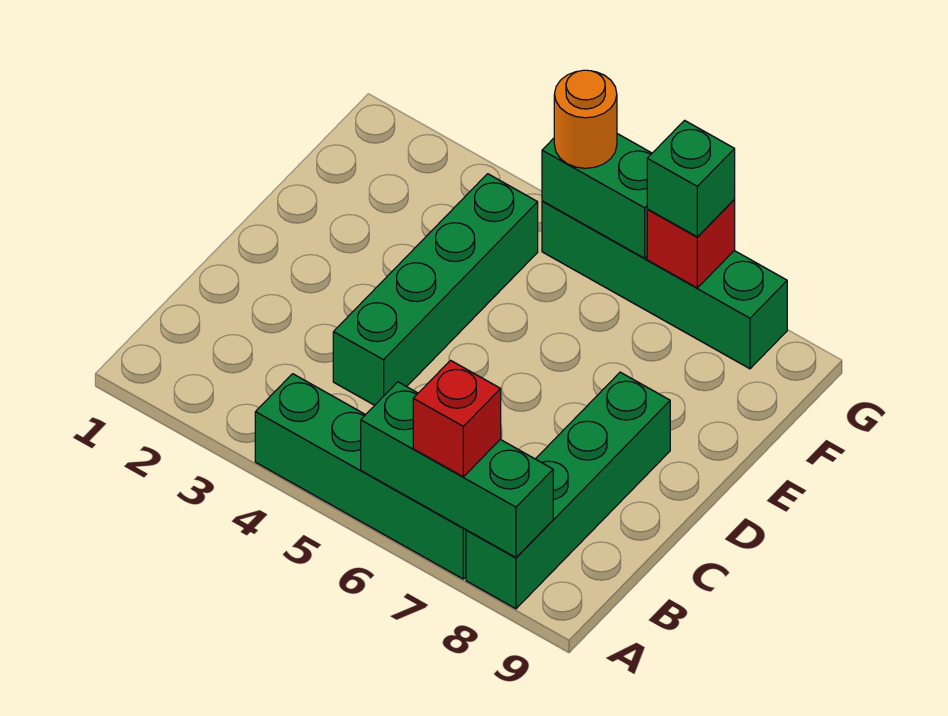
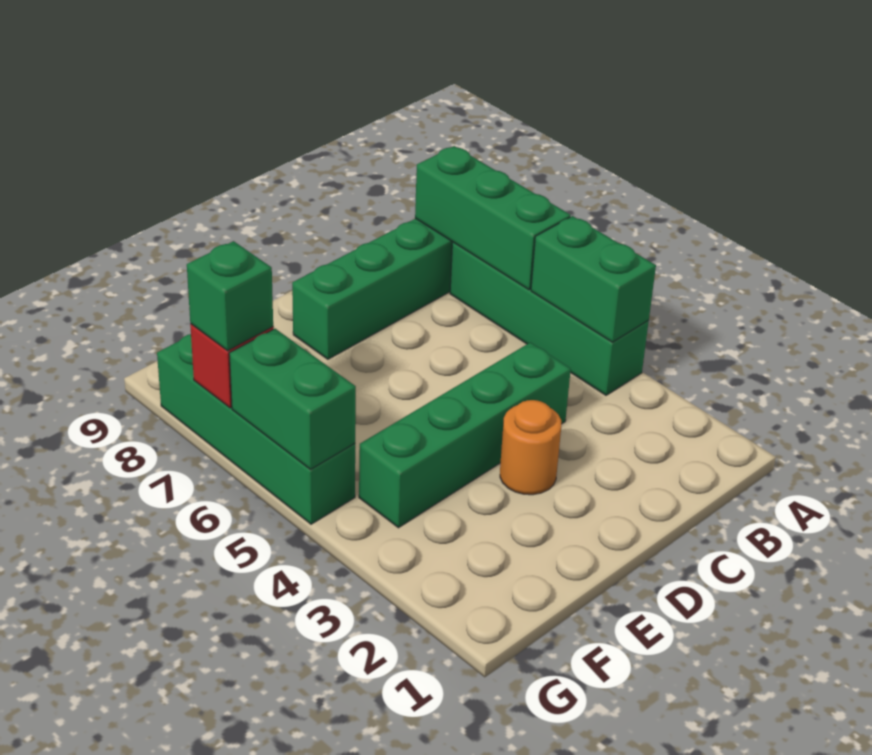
none -> green 1x2 brick [531,216,656,342]
red 1x1 brick [413,360,501,477] -> none
orange 1x1 round brick [554,70,617,168] -> orange 1x1 round brick moved to [500,400,561,495]

